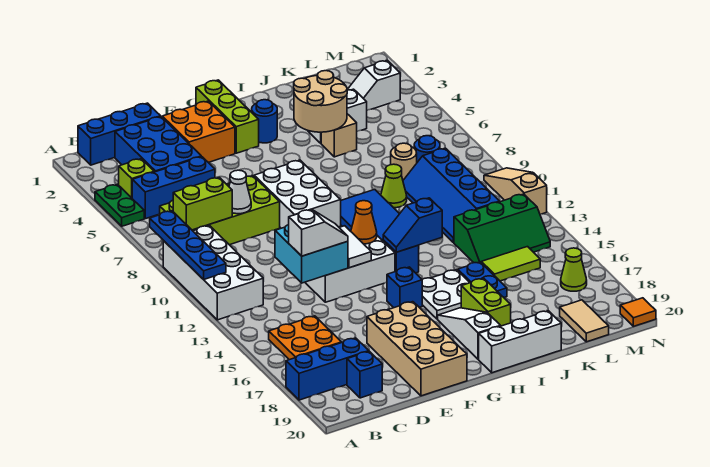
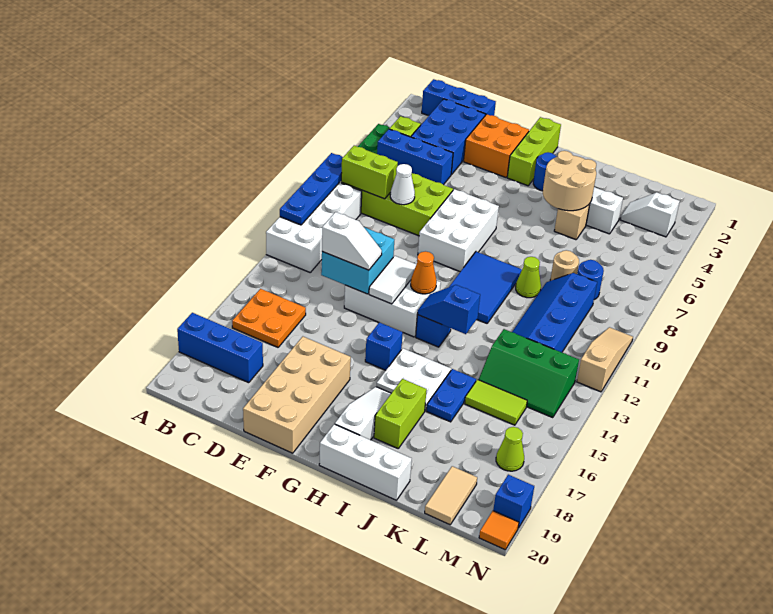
blue 1x1 brick [347,351,382,398] -> blue 1x1 brick moved to [493,475,534,528]

